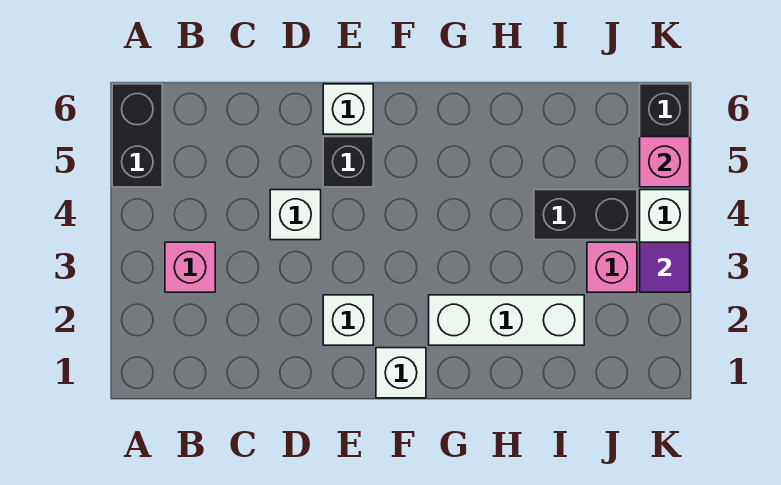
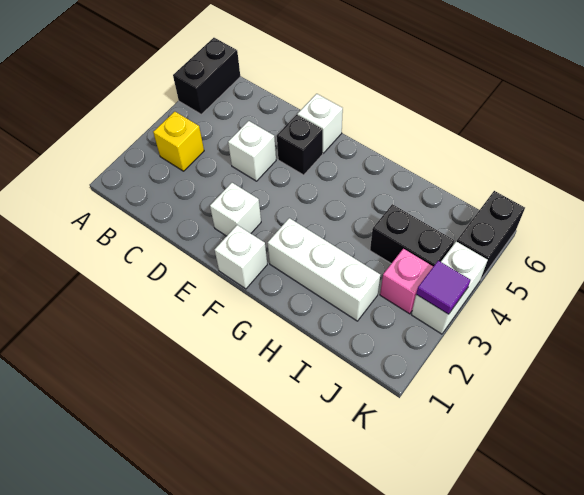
pink 1x1 brick [165,242,215,292] -> yellow 1x1 brick [153,112,204,171]
pink 1x1 brick [640,137,690,187] -> none

